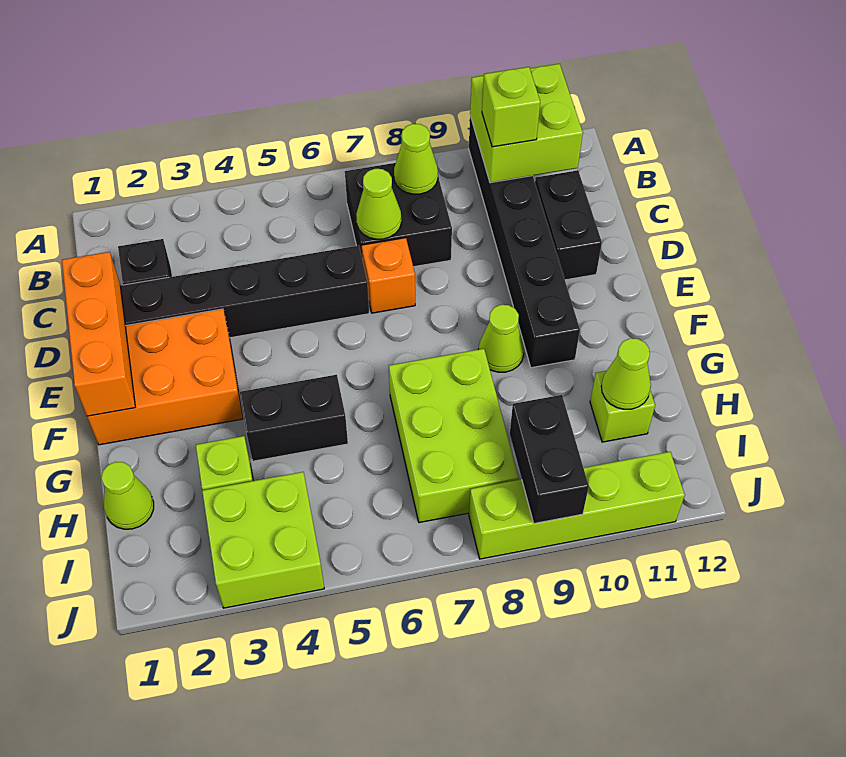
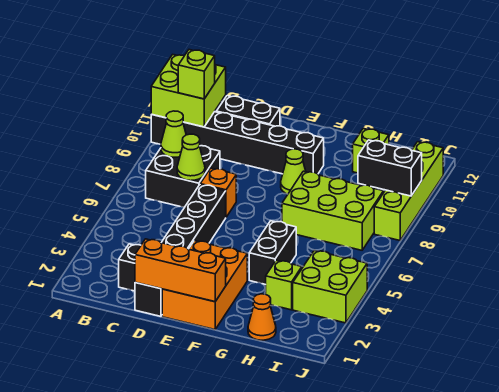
lime 1x1 cone [101,462,154,529] -> orange 1x1 cone [248,294,276,340]
lime 1x1 cone [601,338,651,409] -> none

